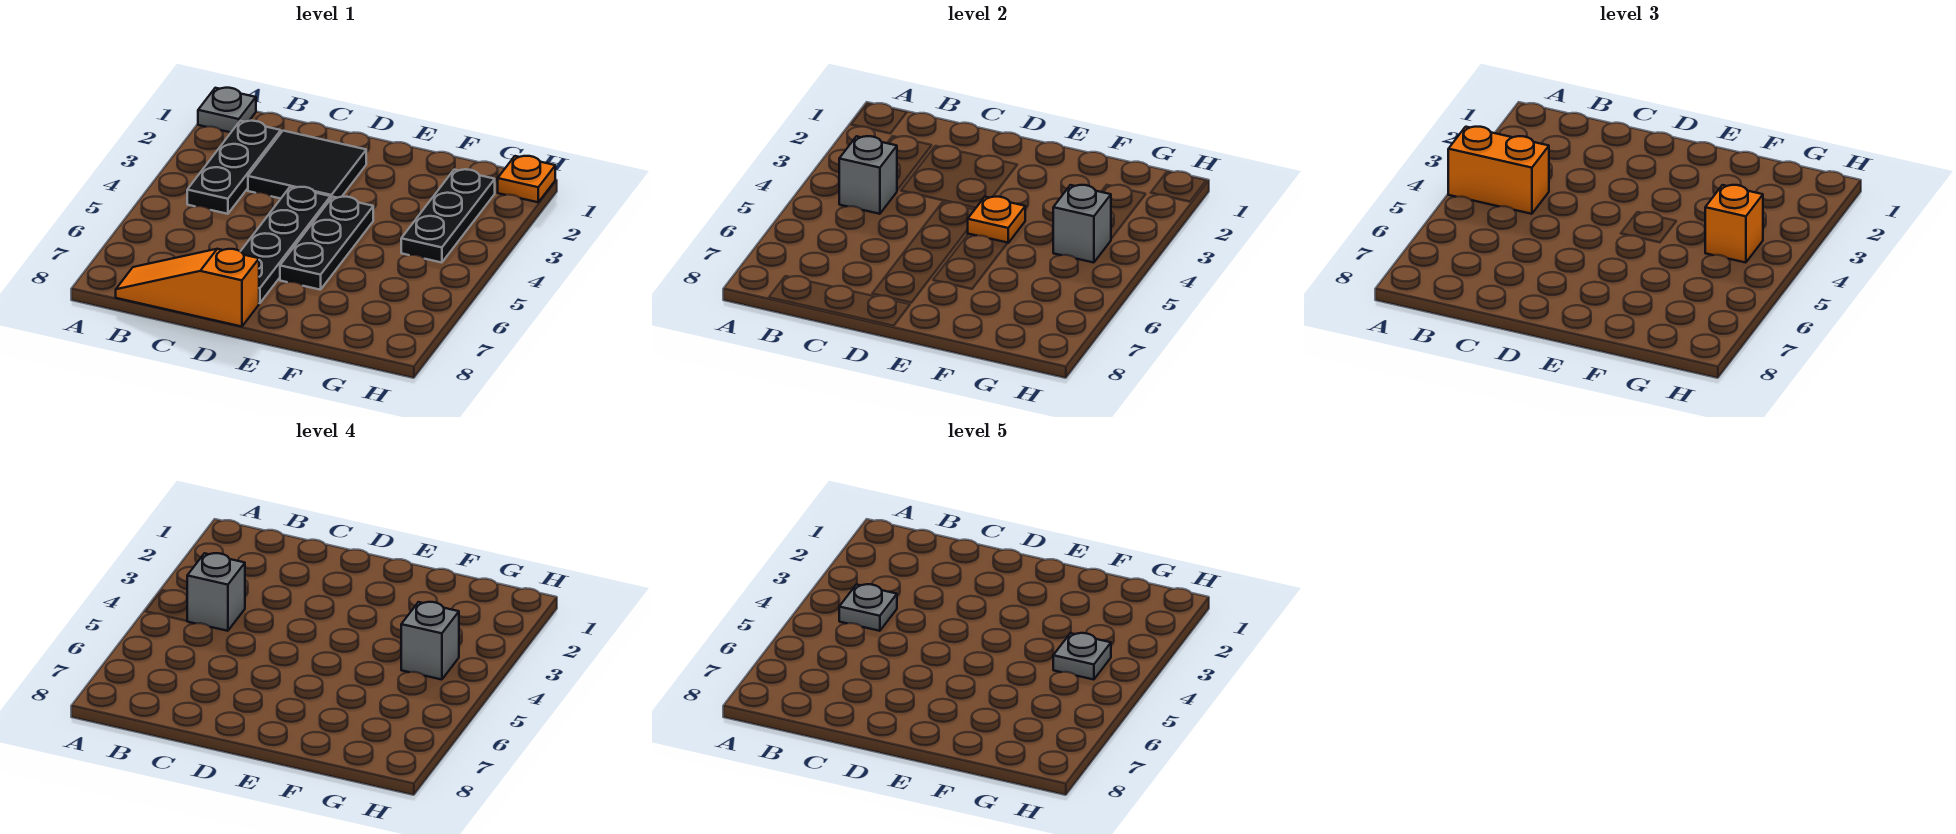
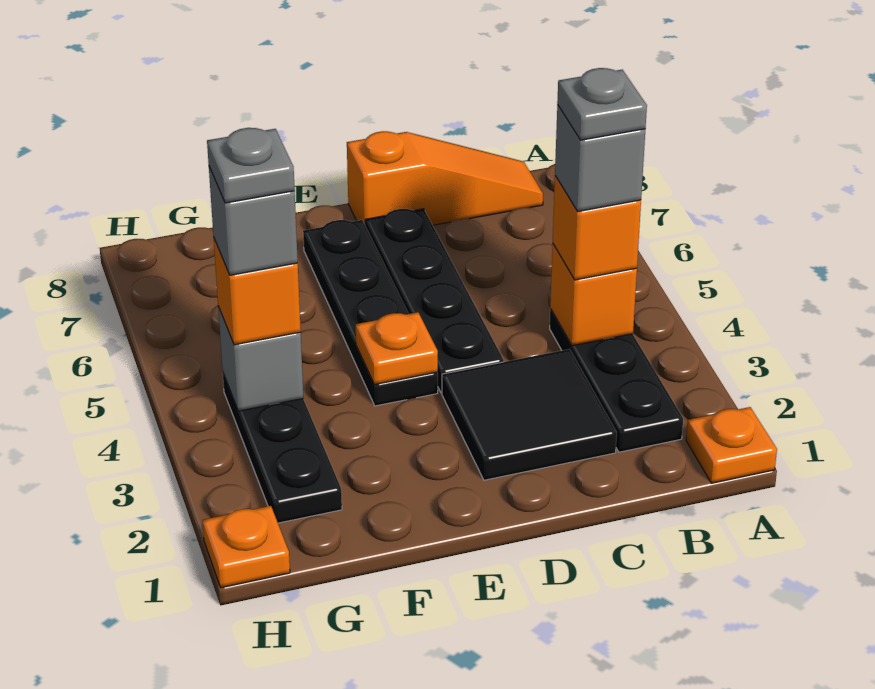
grey 1x1 plate [198,88,256,132] -> orange 1x1 plate [686,407,777,483]
orange 1x2 brick [1448,127,1549,214] -> orange 1x1 brick [553,176,641,280]
grey 1x1 brick [839,136,897,214] -> orange 1x1 brick [550,244,637,346]
black 1x3 plate [280,197,373,290] -> black 1x4 plate [303,220,438,406]

